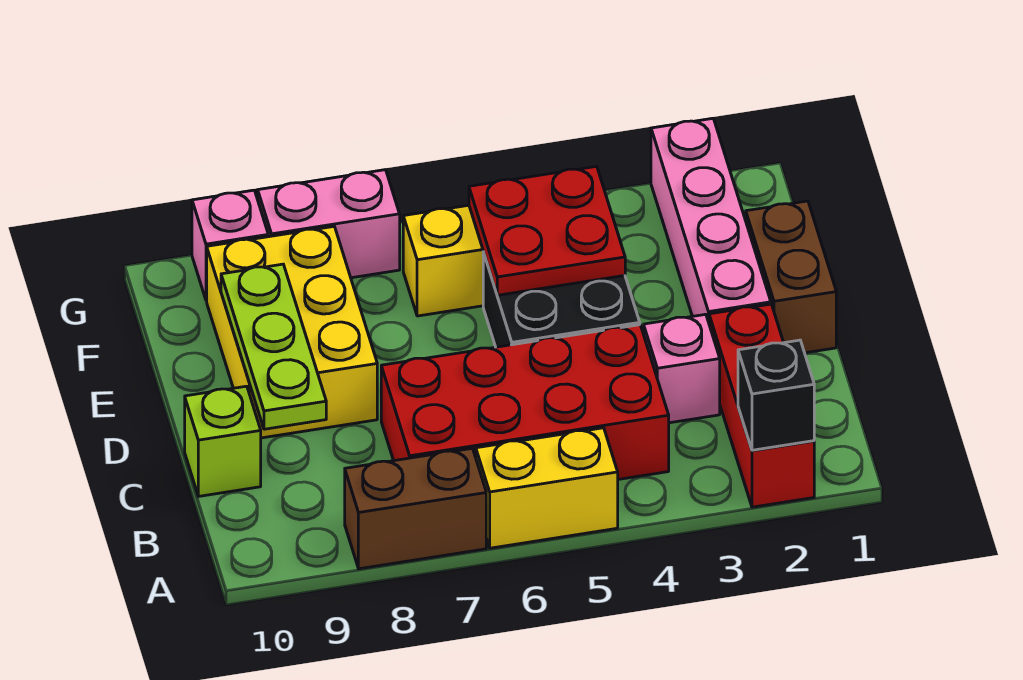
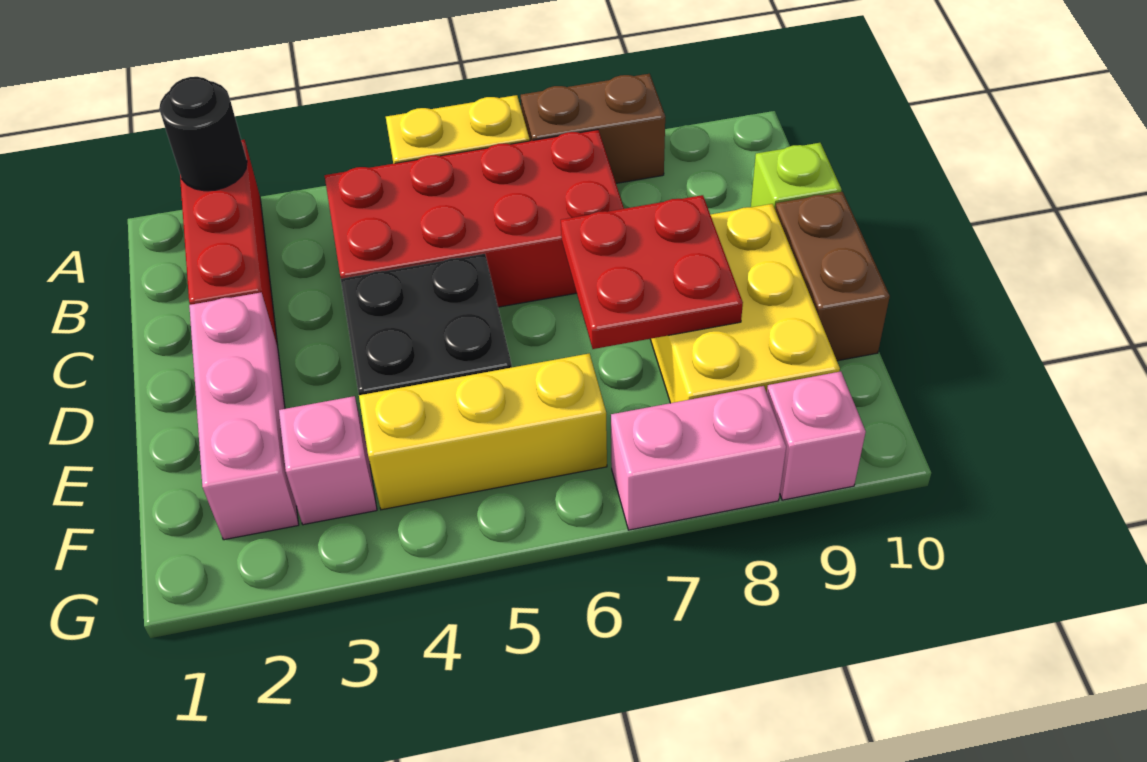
black 1x1 brick [738,340,814,450] -> black 1x1 round brick [159,77,247,191]
pink 1x1 brick [644,314,720,423] -> pink 1x1 brick moved to [279,396,377,525]
lime 1x3 plate [221,264,326,429] -> none
brown 1x2 brick [746,201,836,353] -> brown 1x2 brick moved to [775,192,890,361]
pink 1x4 brick [651,118,771,322] -> pink 1x3 brick [189,292,299,540]
red 2x2 plate [469,166,625,295] -> red 2x2 plate moved to [561,195,743,349]

